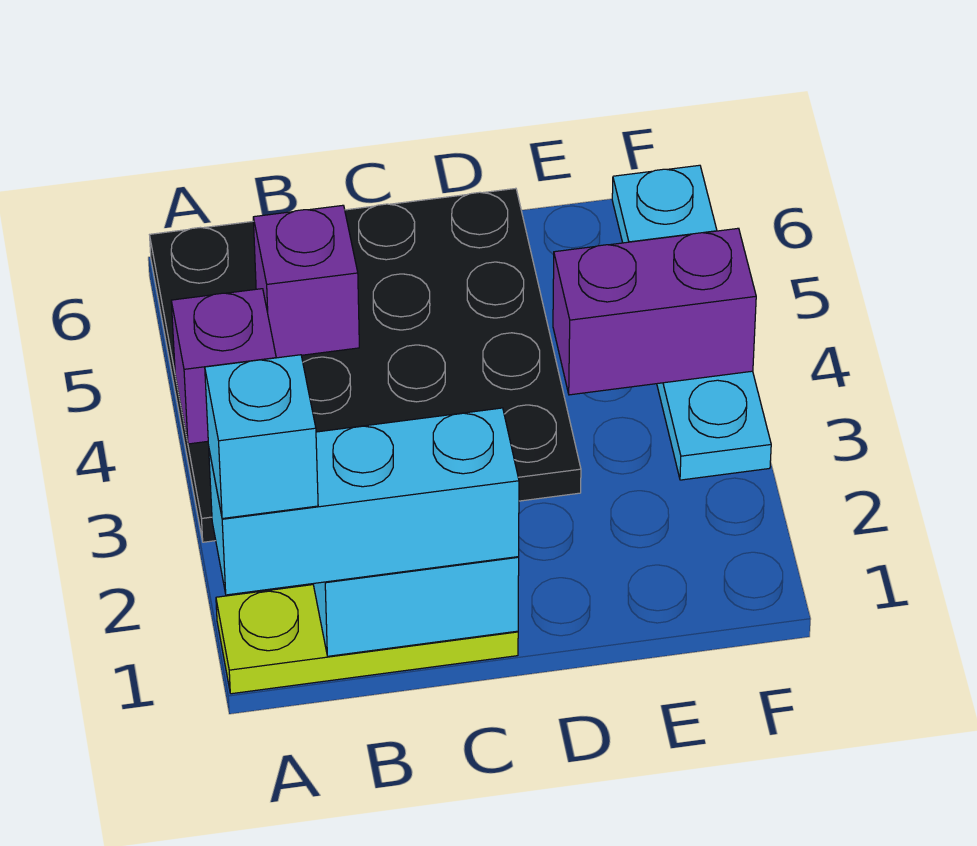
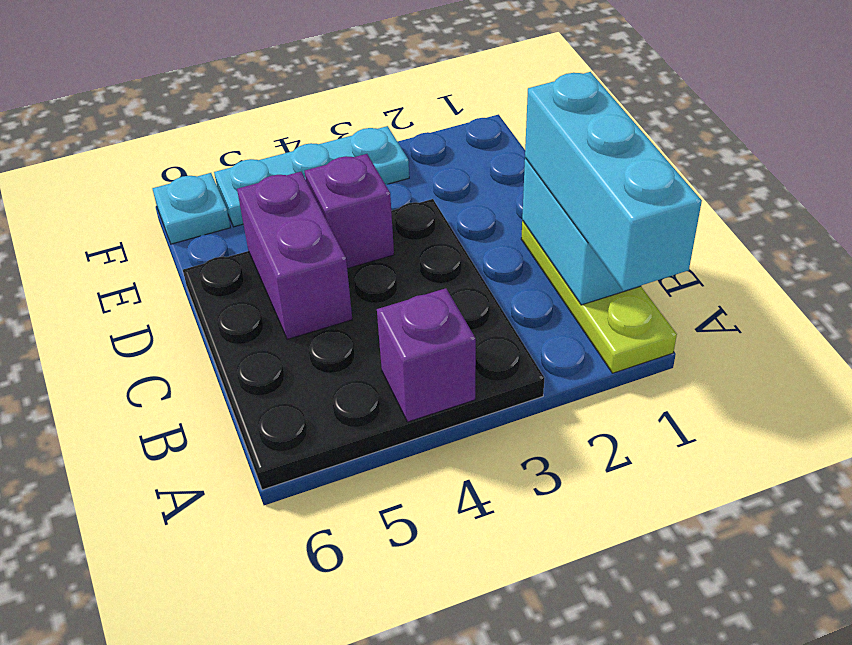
cyan 1x1 brick [205,355,318,519] -> none
purple 1x1 brick [253,205,359,358] -> purple 1x1 brick moved to [305,154,394,269]
purple 1x2 brick [553,228,756,395] -> purple 1x2 brick moved to [237,172,352,339]

